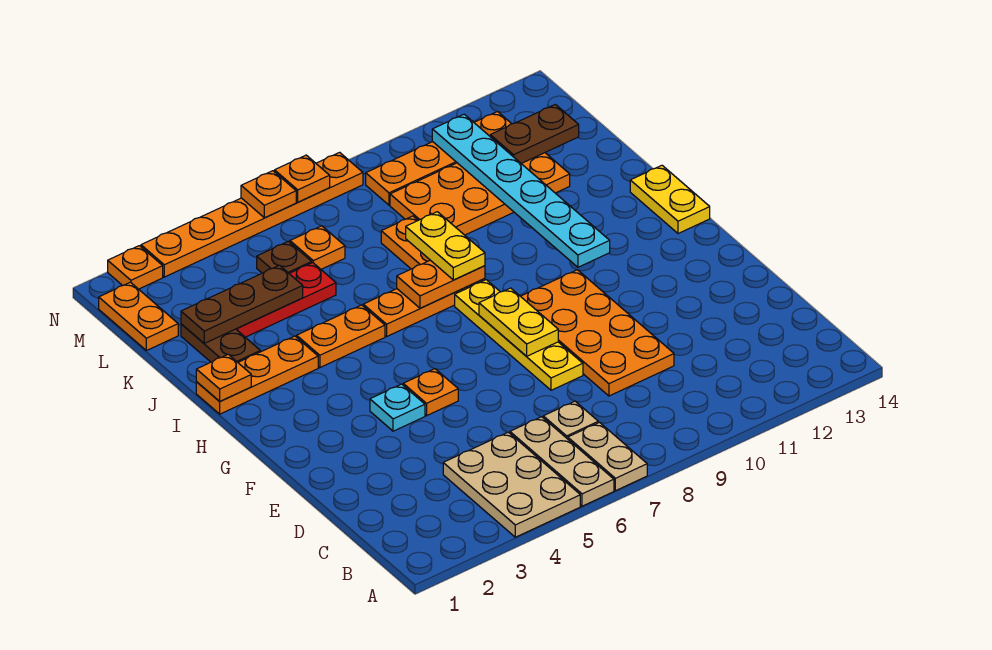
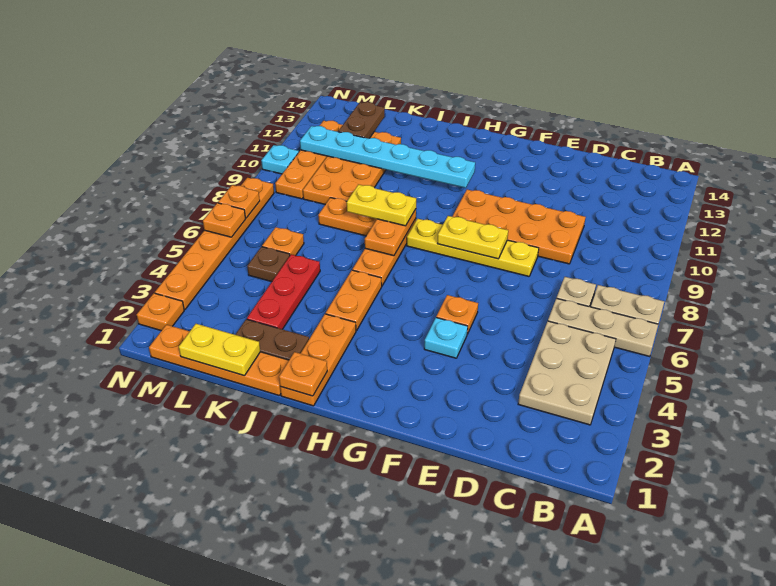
tan 2x3 plate [443,432,580,537] -> tan 2x3 plate turned to [518,321,616,425]
yellow 1x2 plate [630,165,710,234] -> yellow 1x2 plate moved to [179,324,260,376]
brown 1x3 plate [181,265,303,343] -> none
orange 1x2 plate [99,282,178,351] -> orange 1x4 plate [149,325,289,396]
none -> cyan 1x1 plate [261,145,299,174]

